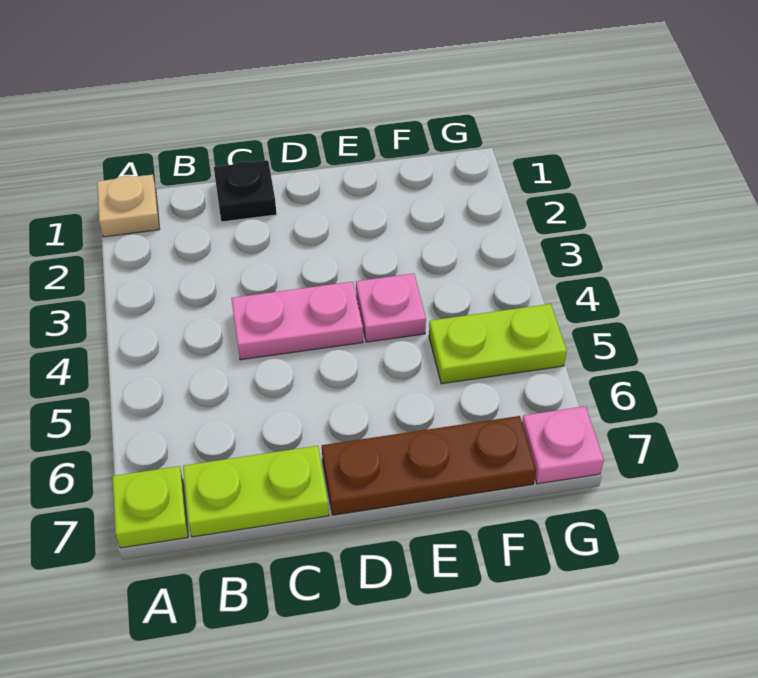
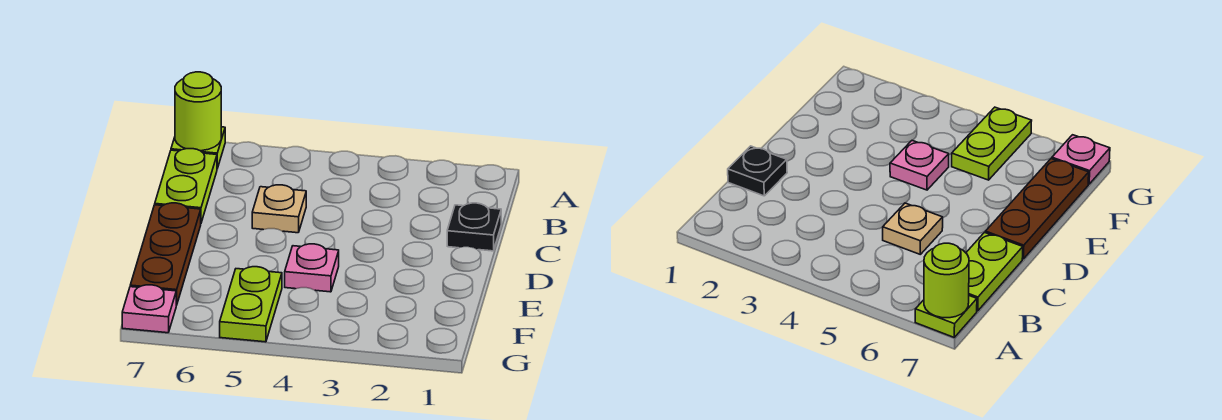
tan 1x1 plate [97,174,160,237] -> tan 1x1 plate moved to [252,185,306,233]
none -> lime 1x1 round brick [175,72,221,151]
pink 1x2 plate [231,282,363,360] -> none

